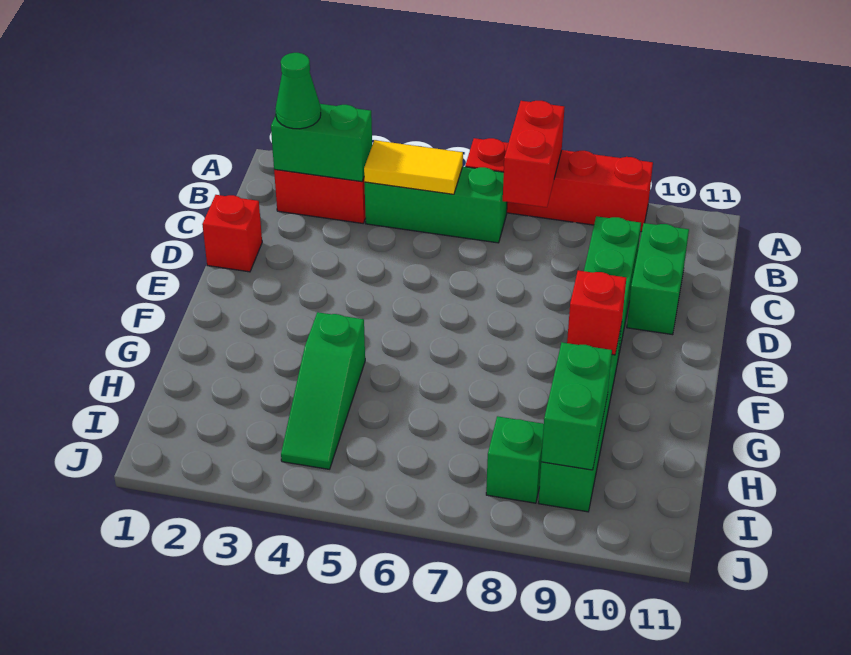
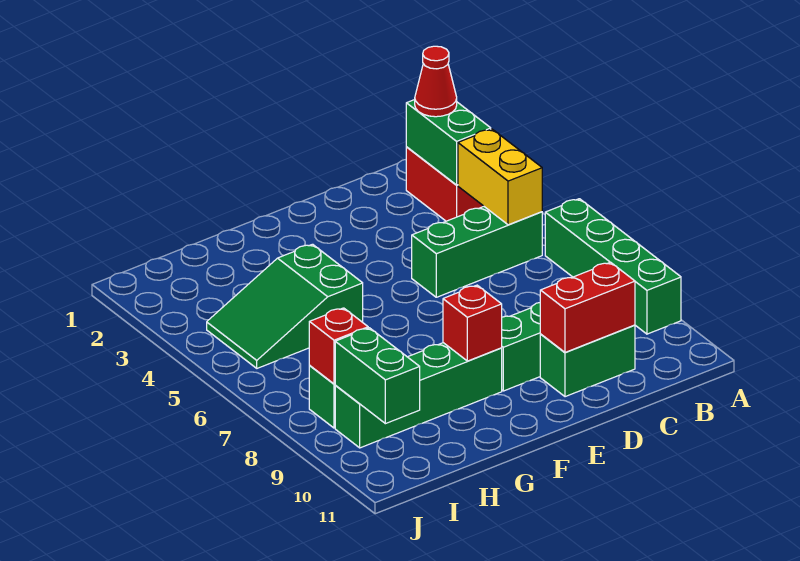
red 1x4 brick [465,138,653,232] -> green 1x4 brick [545,199,681,334]
red 1x2 brick [503,101,564,207] -> red 1x2 brick moved to [540,262,635,352]
green 1x1 cone [275,53,321,129] -> red 1x1 cone [415,46,457,117]
green 1x3 brick [364,167,507,243] -> green 1x3 brick turned to [412,207,542,297]
yellow 1x2 tile [364,140,463,194] -> yellow 1x2 brick [458,129,542,225]
red 1x1 brick [202,195,262,272] -> red 1x1 brick moved to [309,308,368,384]
green 1x3 slope [281,312,365,469] -> green 2x3 slope [207,244,363,368]
green 1x2 brick [541,342,612,470] -> green 1x2 brick turned to [335,328,420,424]

